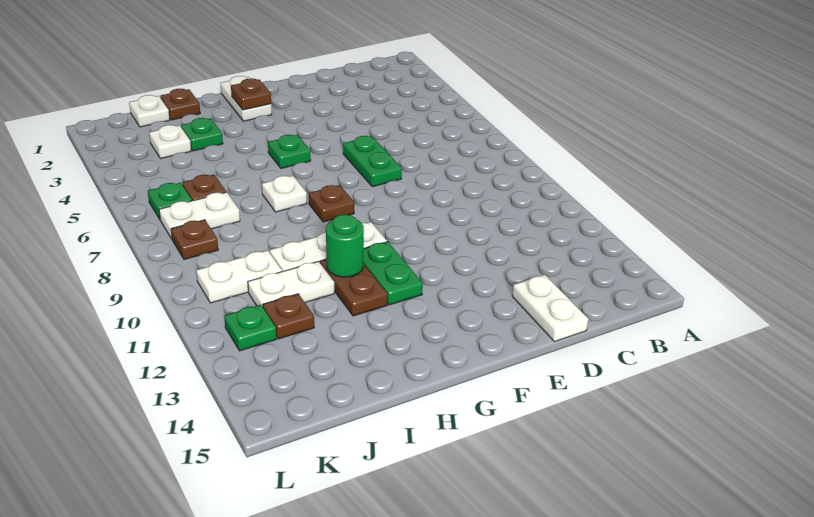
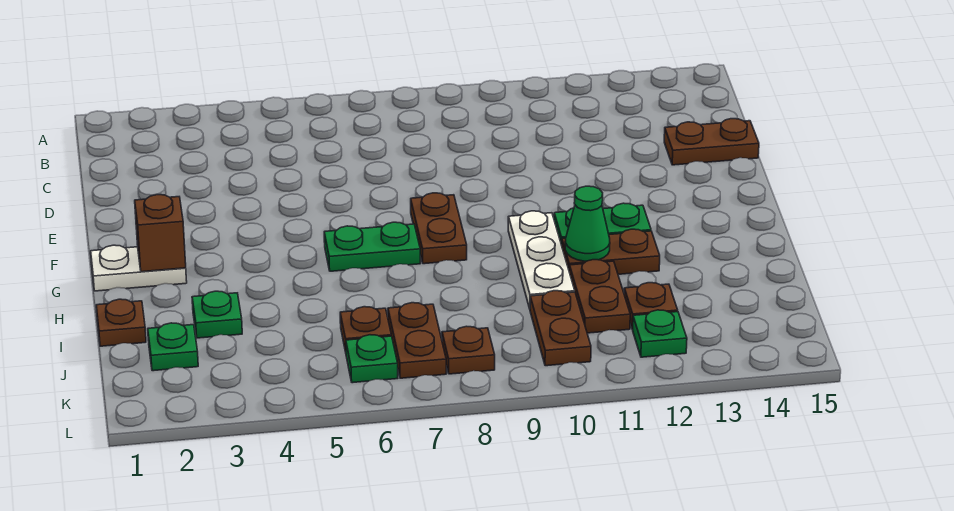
white 1x2 plate [512,275,588,342] -> brown 1x2 plate [664,119,759,165]
green 1x2 plate [343,136,402,187] -> green 1x2 plate moved to [324,222,420,271]
brown 1x1 plate [231,78,271,110] -> brown 1x1 brick [135,195,186,272]
green 1x1 plate [268,135,311,168] -> green 1x1 plate moved to [148,323,198,371]
brown 1x1 plate [309,185,354,222] -> brown 1x2 plate [411,193,467,264]
white 1x1 plate [262,176,307,212] -> none
green 1x1 round brick [326,214,364,277] -> green 1x1 cone [565,186,610,261]
white 1x2 plate [248,261,334,307] -> brown 1x2 plate [569,260,630,333]
white 1x1 plate [129,95,170,127] -> none
white 1x1 plate [149,125,191,159] -> none
white 1x2 plate [159,192,240,239] -> brown 1x2 plate [388,303,446,378]
white 1x2 plate [196,250,282,303] -> brown 1x2 plate [530,291,591,366]

